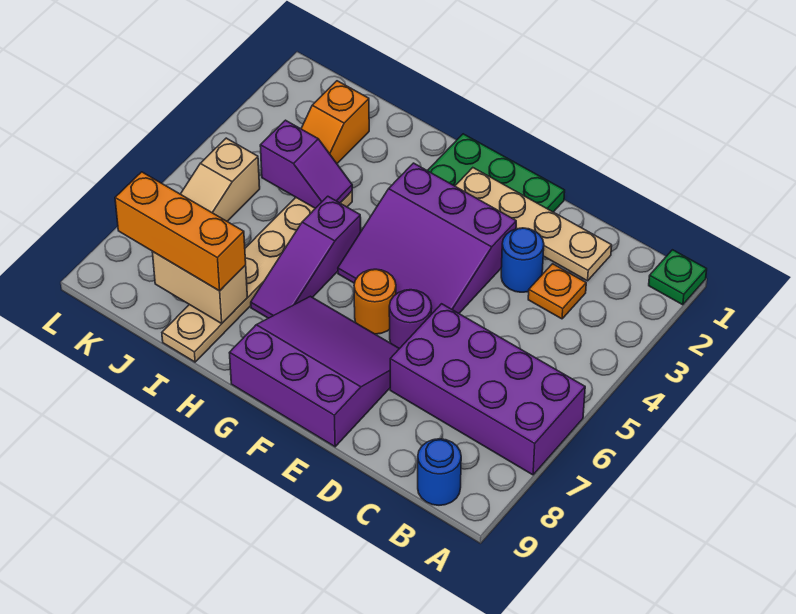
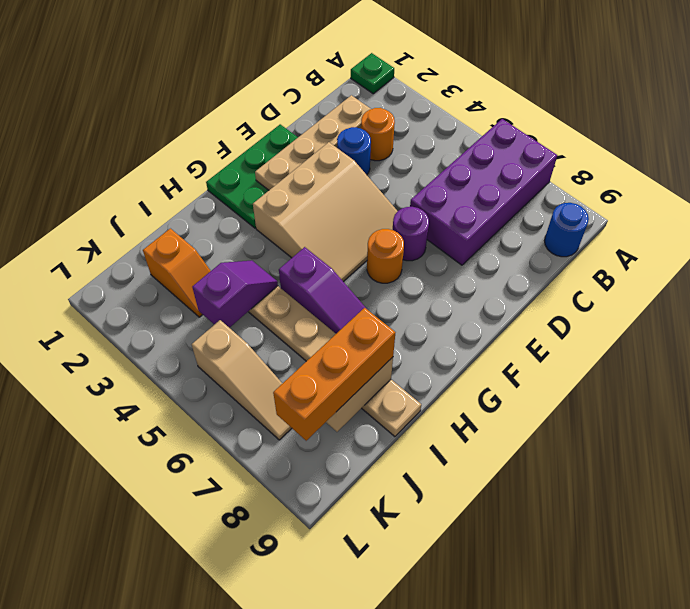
orange 1x1 plate [528,264,586,319] -> orange 1x1 round brick [361,108,395,161]
purple 3x3 slope [338,163,516,314] -> tan 3x3 slope [253,142,397,282]
purple 3x3 slope [230,296,399,447] -> none

